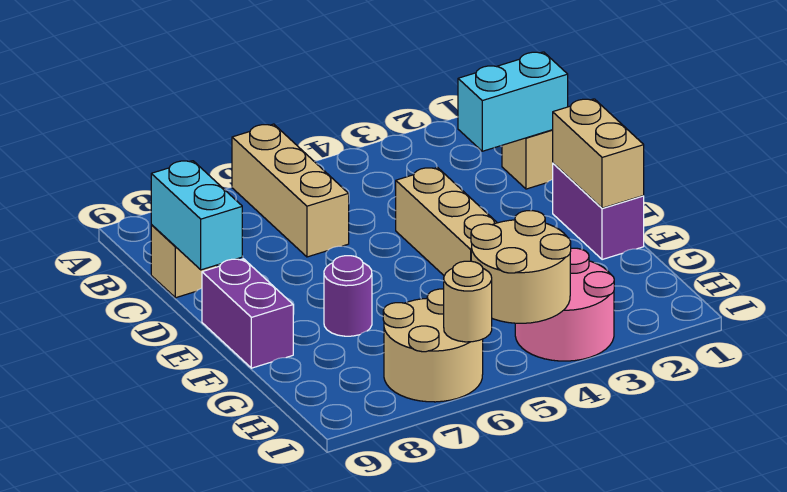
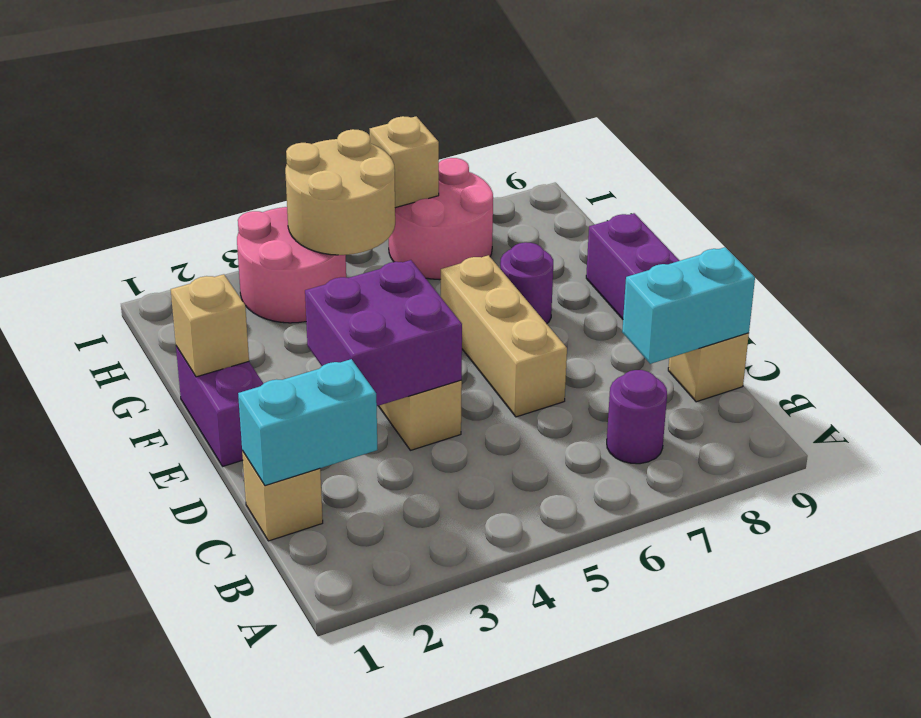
tan 1x3 brick [232,124,349,257] -> tan 1x3 brick moved to [441,255,567,417]
none -> purple 1x1 round brick [607,370,667,464]
cyan 1x2 brick [151,161,242,270] -> cyan 1x2 brick turned to [622,247,755,364]
none -> purple 2x2 brick [305,260,462,406]
tan 1x2 brick [553,99,644,208] -> tan 1x1 brick [171,274,249,377]
tan 2x2 round brick [383,289,483,402] -> pink 2x2 round brick [389,158,493,280]
tan 1x1 round brick [444,261,492,342] -> tan 1x1 brick [370,116,439,208]

